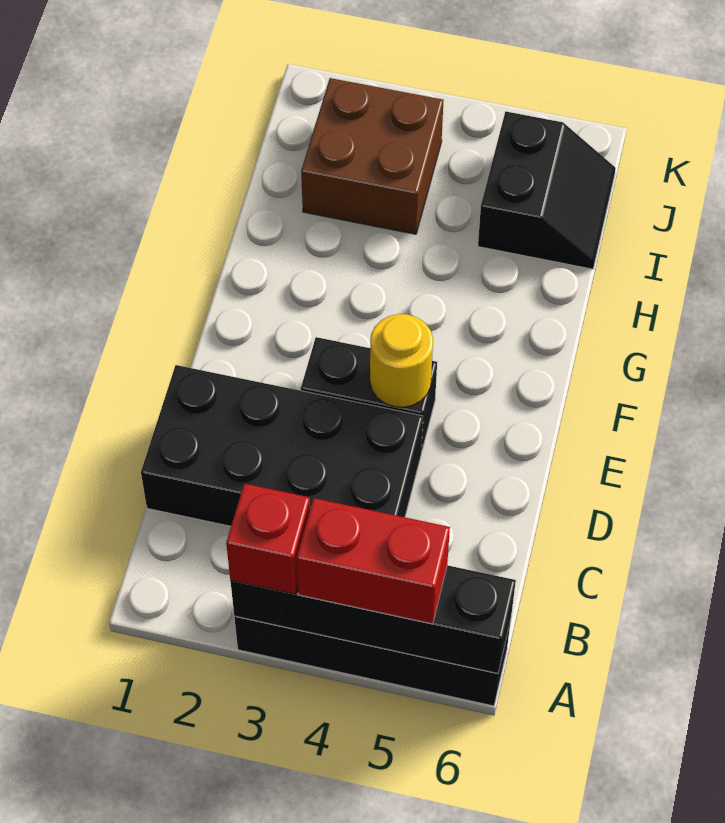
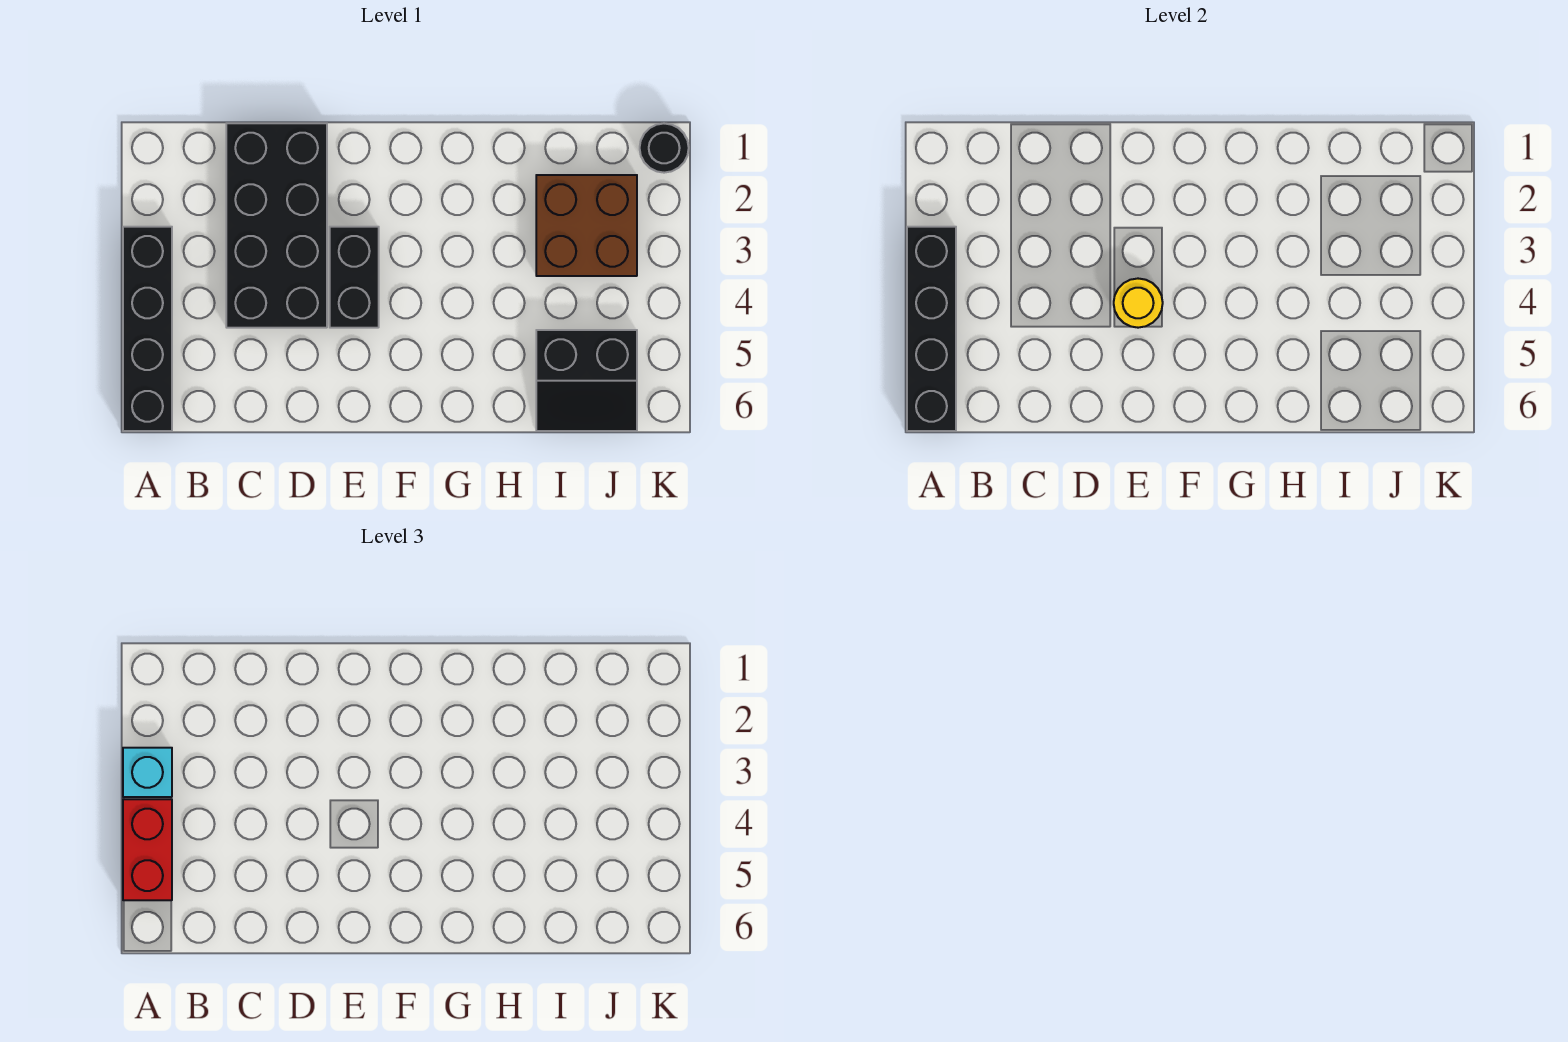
red 1x1 brick [226,484,310,594] -> cyan 1x1 brick [123,748,172,797]
none -> black 1x1 round brick [640,124,689,173]

